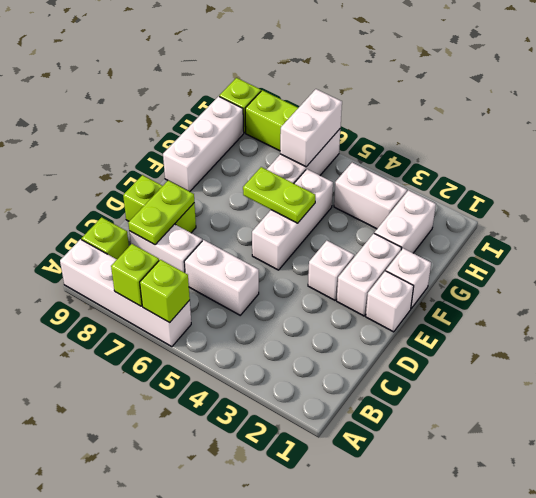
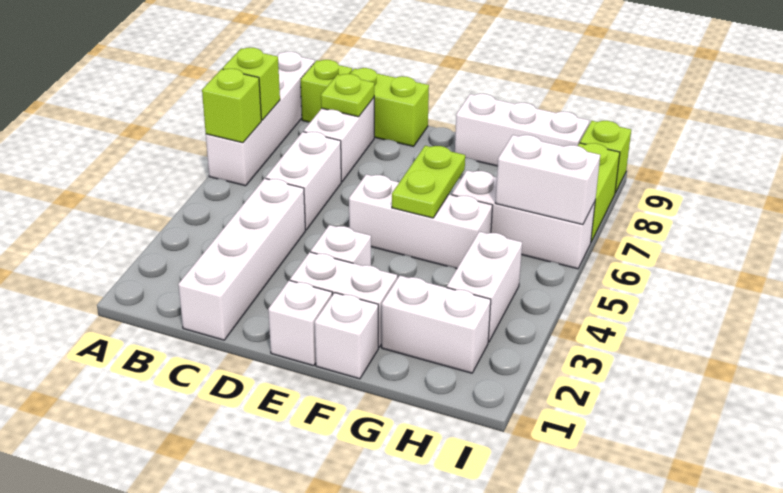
none -> white 1x4 brick [178,178,305,340]
lime 1x2 plate [128,181,194,245] -> lime 1x1 plate [321,74,374,117]
lime 1x2 brick [123,175,196,233] -> lime 1x2 brick turned to [350,68,429,146]

